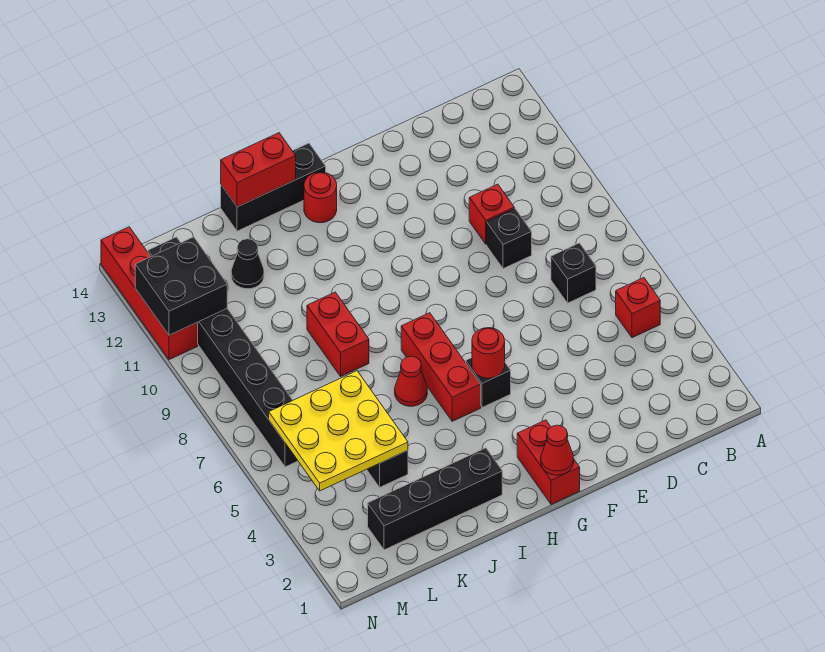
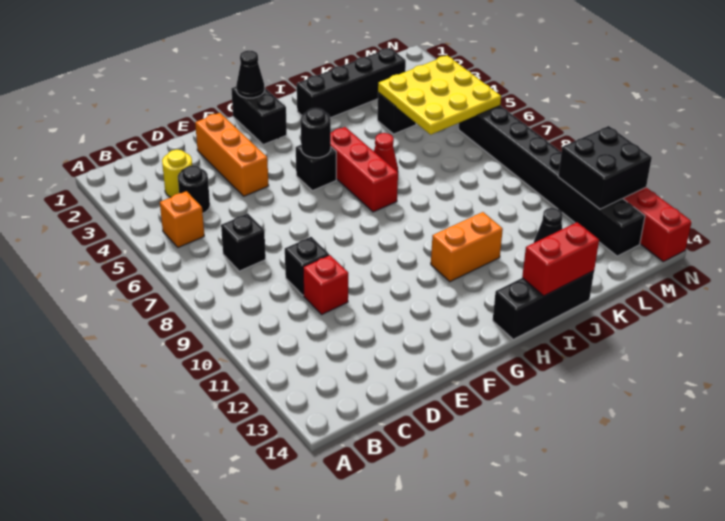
red 1x1 brick [616,278,660,338] -> orange 1x1 brick [160,191,204,248]
none -> yellow 1x1 round brick [162,150,192,197]
none -> black 1x1 round brick [178,165,210,213]
none -> orange 1x3 brick [195,113,269,196]
red 1x2 brick [517,420,580,504] -> black 1x2 brick [231,87,287,145]
red 1x1 cone [541,425,574,475] -> black 1x1 cone [236,50,265,98]
red 1x1 round brick [472,328,505,378] -> black 1x1 round brick [301,108,331,158]
none -> orange 1x2 brick [431,212,503,282]
red 1x1 round brick [304,172,337,223] -> none
red 1x2 brick [307,292,369,376] -> none

